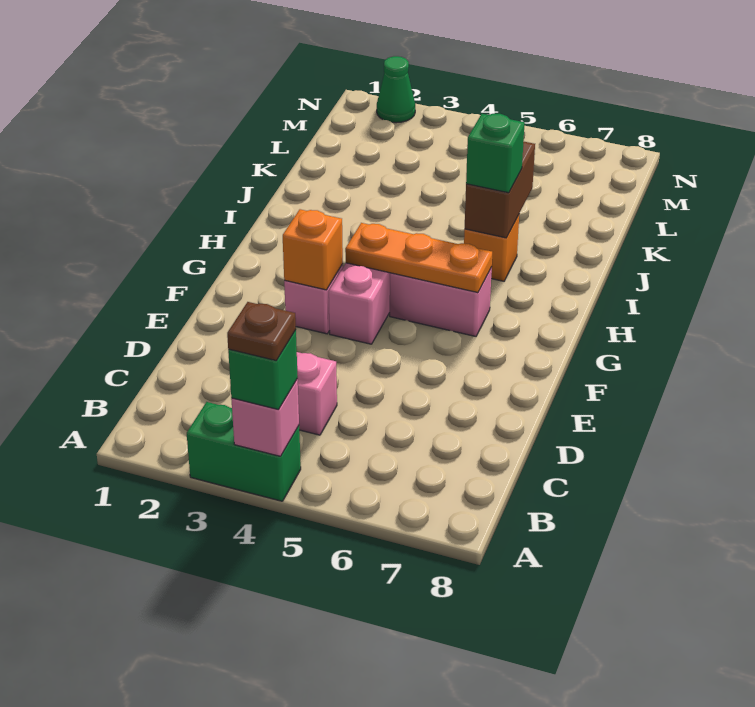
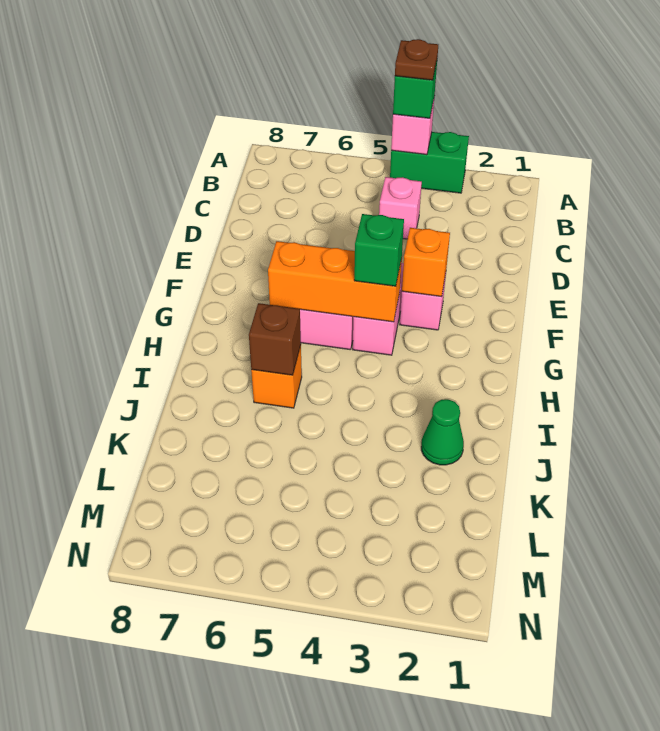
orange 1x3 plate [345,223,492,293] -> orange 1x3 brick [268,241,402,322]
brown 1x2 brick [465,141,535,238] -> brown 1x1 brick [249,303,301,375]
green 1x1 brick [466,114,525,193] -> green 1x1 brick moved to [354,214,404,286]
green 1x1 cone [377,56,415,123] -> green 1x1 cone moved to [421,399,464,465]

